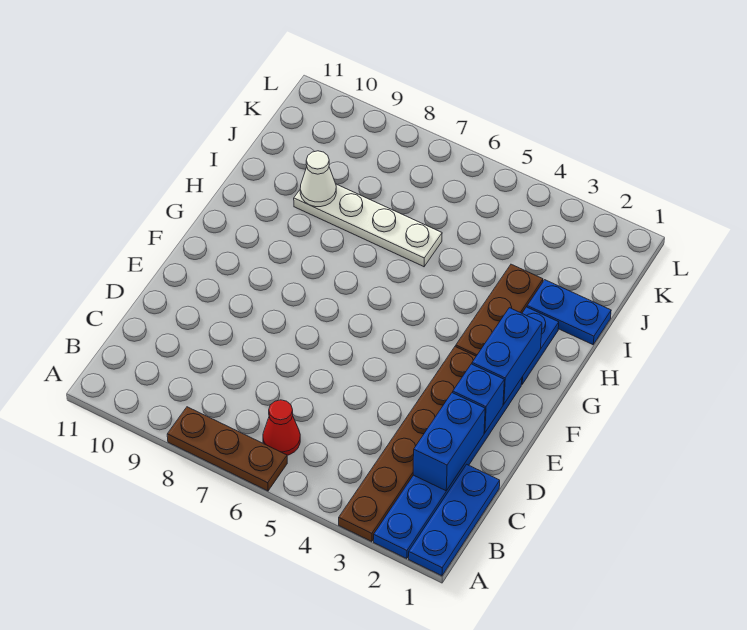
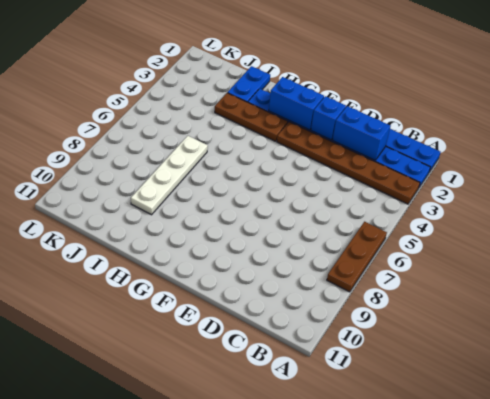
red 1x1 cone [263,400,300,455] -> none
white 1x1 cone [300,151,336,207] -> none

